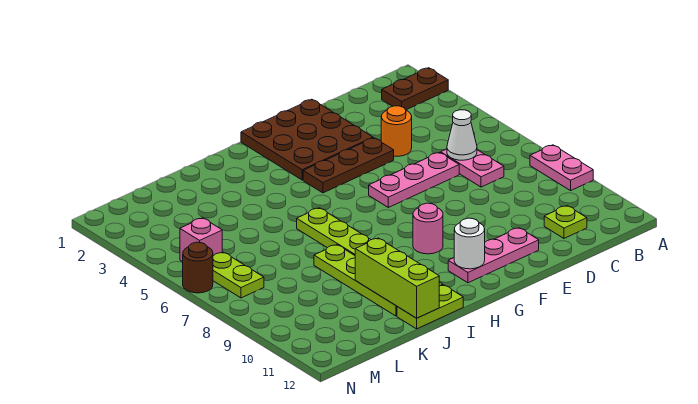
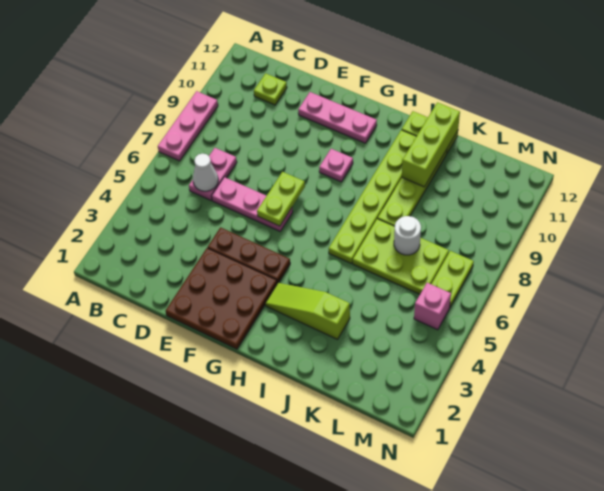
brown 1x2 plate [382,68,448,110] -> none
pink 1x2 plate [530,145,593,191] -> pink 1x3 plate [158,91,218,161]
orange 1x1 round brick [381,106,412,156] -> none
none -> lime 1x2 plate [257,172,305,226]
pink 1x1 round brick [413,203,443,254] -> pink 1x1 plate [319,149,353,182]
white 1x1 round brick [454,218,485,269] -> white 1x1 round brick moved to [394,216,421,255]
none -> lime 1x3 slope [265,283,350,339]
none -> lime 2x3 plate [353,219,449,294]
brown 1x1 round brick [183,242,213,293] -> none

